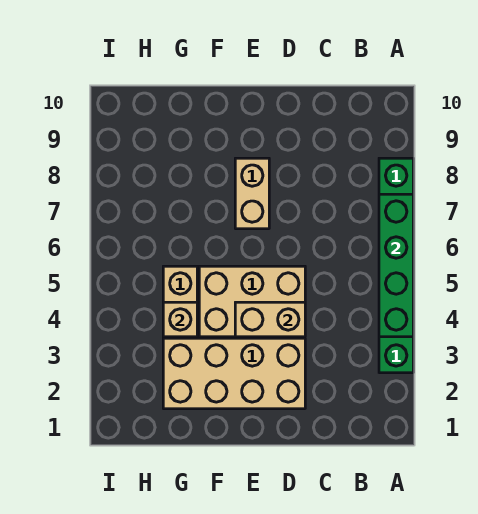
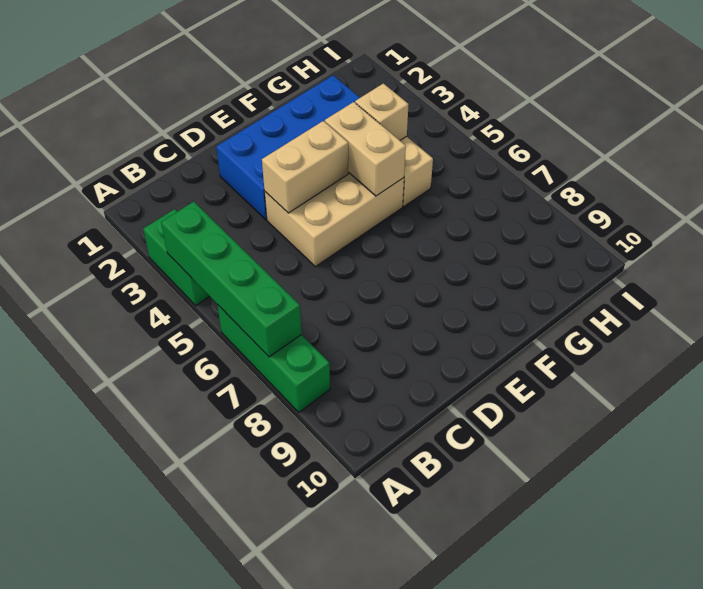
tan 2x4 brick [163,338,305,409] -> blue 2x4 brick [216,75,360,220]
tan 1x2 brick [235,158,269,229] -> tan 1x2 brick moved to [325,102,406,196]

